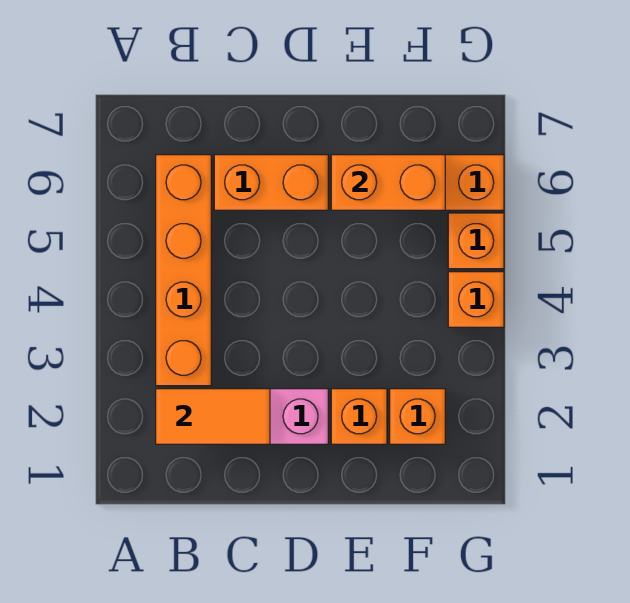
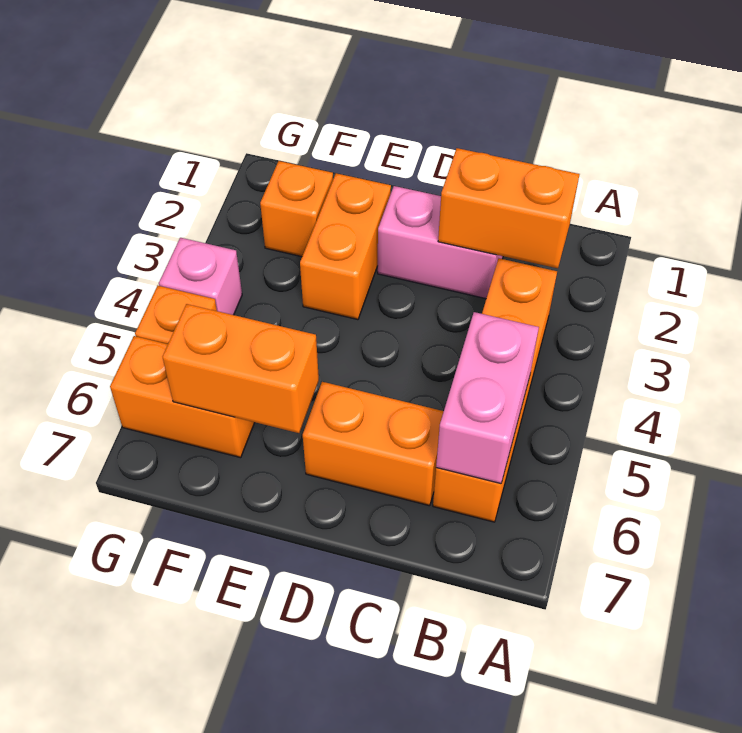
orange 1x2 tile [156,389,270,444] -> orange 1x2 brick [438,148,580,268]
none -> pink 1x2 brick [436,312,539,484]
orange 1x1 brick [331,389,387,444] -> orange 1x2 brick [300,173,391,320]
orange 1x1 brick [448,272,504,327] -> pink 1x1 brick [159,238,242,315]

